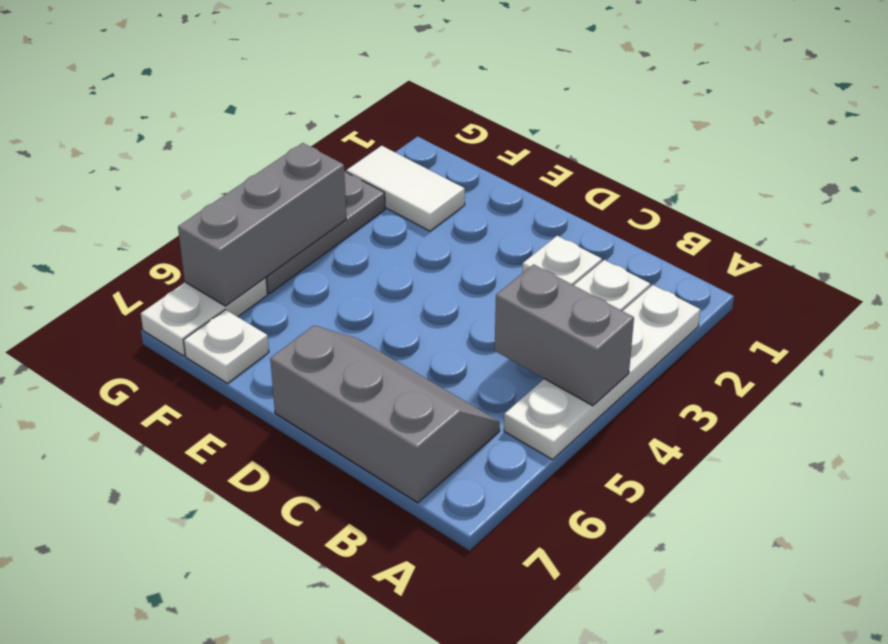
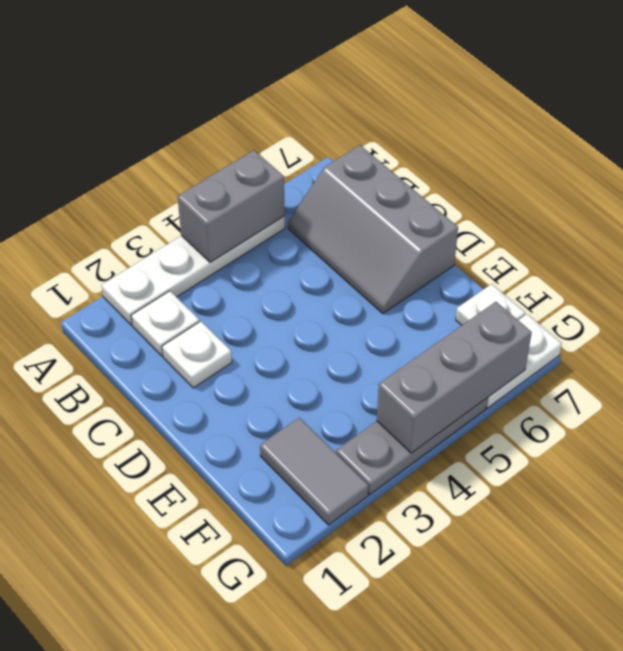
grey 1x2 brick [495,264,634,406] -> grey 1x2 brick turned to [177,150,285,263]
white 1x2 tile [346,146,465,231] -> grey 1x2 tile [260,418,368,525]

